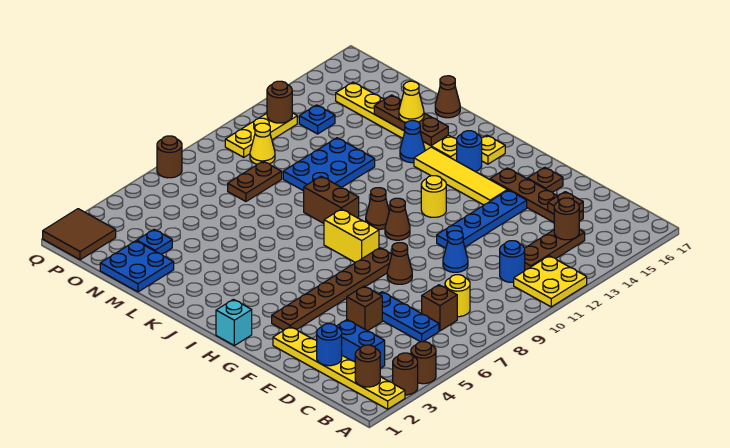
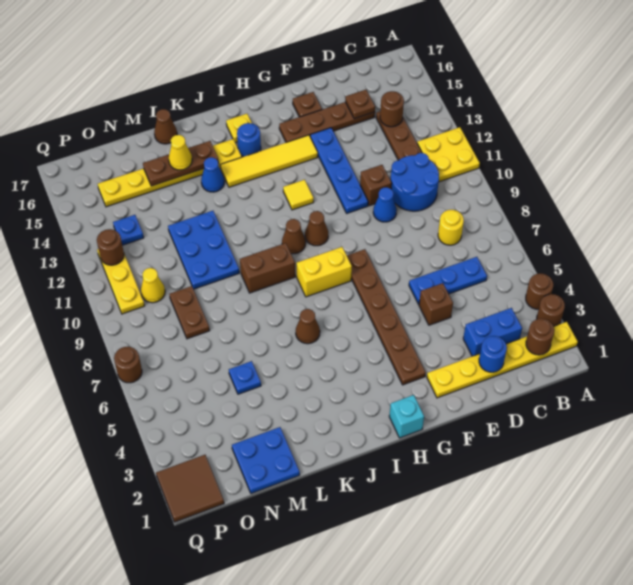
brown 1x1 brick [422,285,457,331] -> brown 1x1 brick moved to [360,165,392,206]
blue 1x1 round brick [500,241,525,282] -> blue 2x2 round brick [391,153,439,211]
brown 1x1 cone [387,243,412,284] -> brown 1x1 cone moved to [296,309,320,344]
yellow 1x1 round brick [421,176,446,217] -> yellow 1x1 tile [283,180,314,210]
blue 1x1 plate [137,230,172,254] -> blue 1x1 plate moved to [229,361,261,394]

